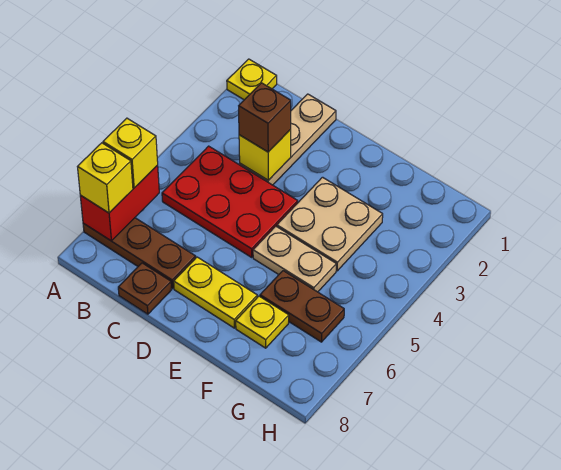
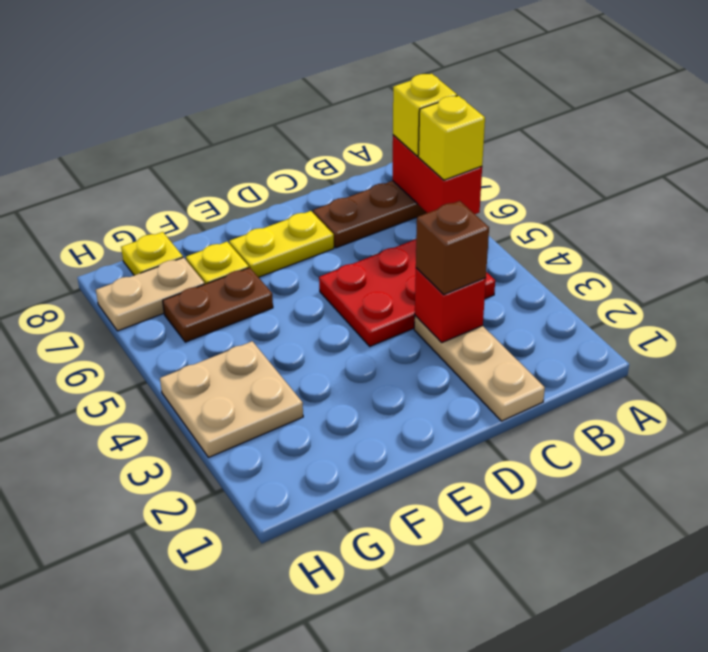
yellow 1x1 plate [227,59,277,100] -> yellow 1x1 plate moved to [121,232,183,275]
yellow 1x1 brick [239,130,291,180] -> red 1x1 brick [415,268,486,343]
brown 1x1 plate [118,263,171,314] -> none
tan 2x2 plate [277,177,383,271] -> tan 2x2 plate moved to [160,341,303,458]
tan 1x2 plate [253,226,336,292] -> tan 1x2 plate moved to [96,257,205,331]

